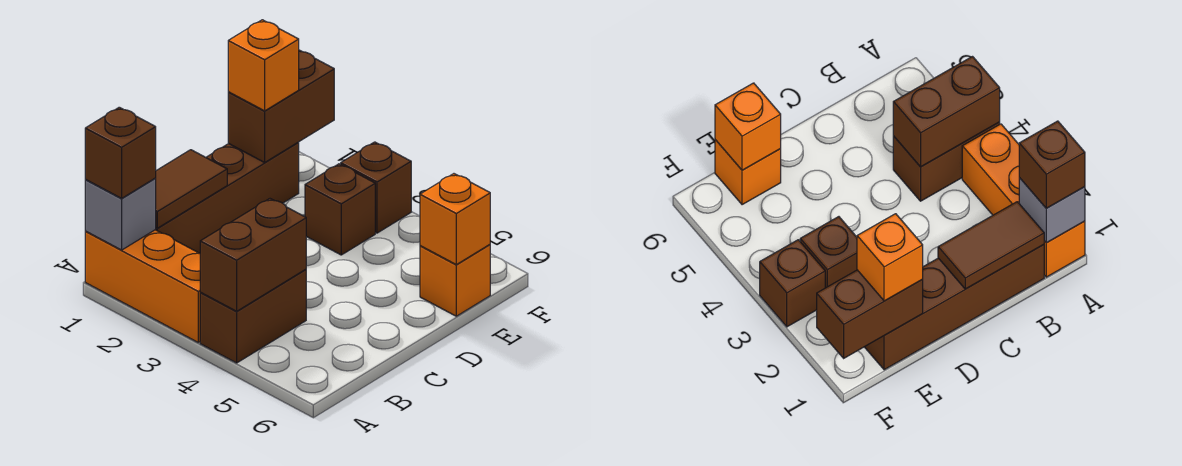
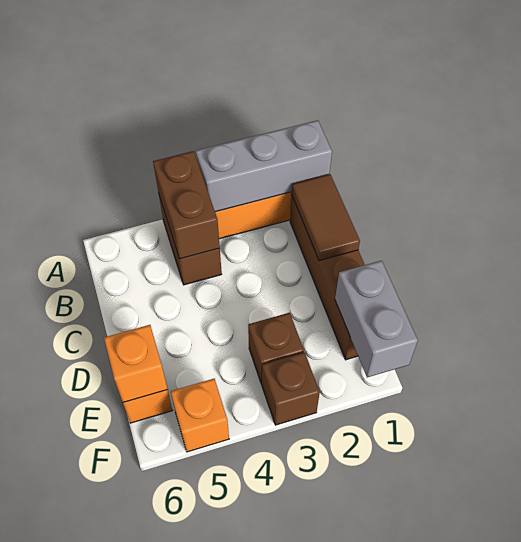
grey 1x1 brick [85,179,156,250] -> grey 1x3 brick [196,120,332,212]
brown 1x1 brick [85,107,156,198] -> none
brown 1x2 brick [228,50,334,162] -> grey 1x2 brick [335,261,418,377]
orange 1x1 brick [228,20,299,111] -> orange 1x1 brick moved to [171,379,229,452]

